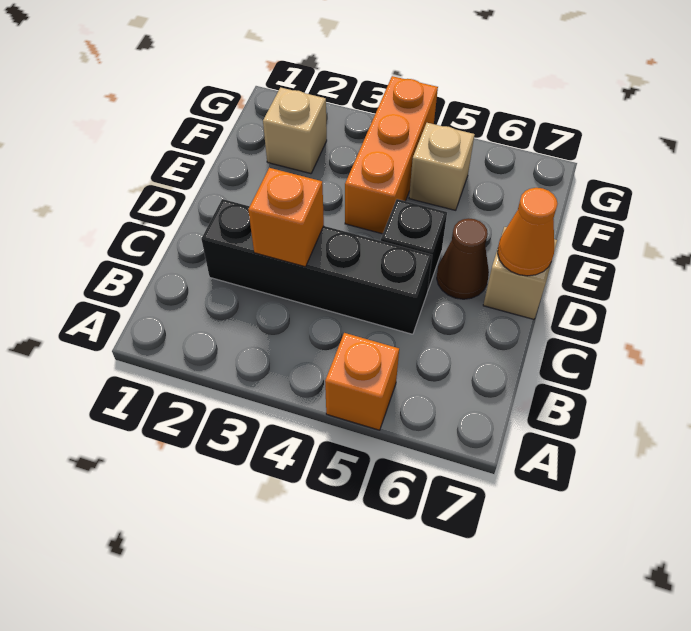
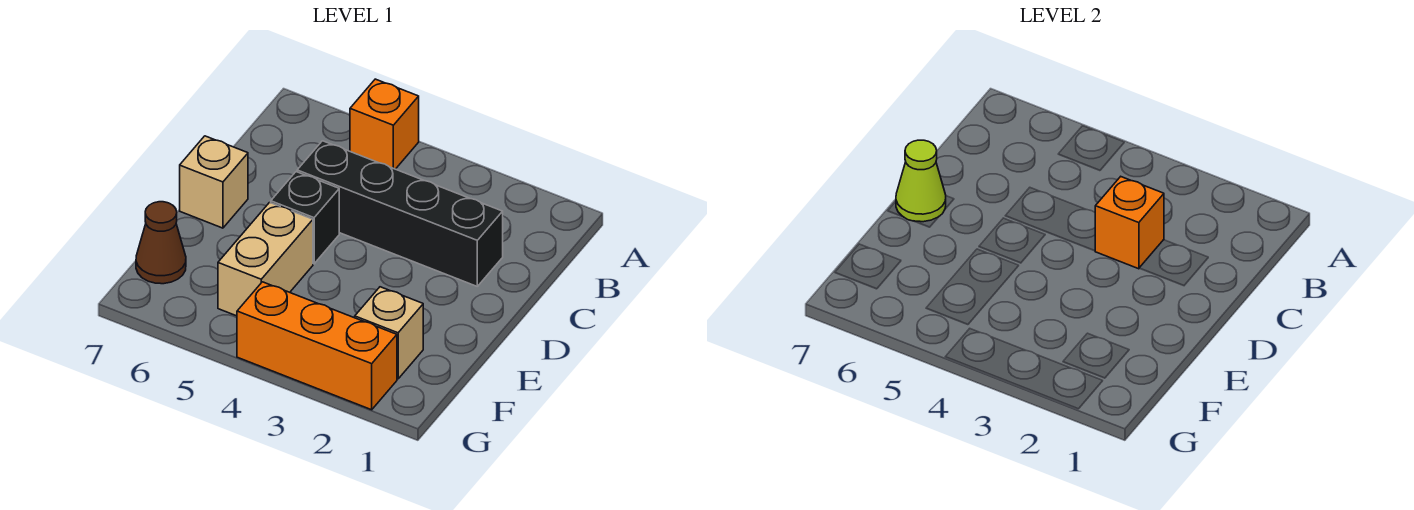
brown 1x1 cone [437,218,489,299] -> brown 1x1 cone moved to [136,202,186,284]
orange 1x1 cone [498,188,557,276] -> lime 1x1 cone [896,140,946,222]
orange 1x3 brick [345,76,438,234] -> orange 1x3 brick turned to [237,282,397,410]
tan 1x1 brick [409,123,475,210] -> tan 1x2 brick [218,202,313,316]

